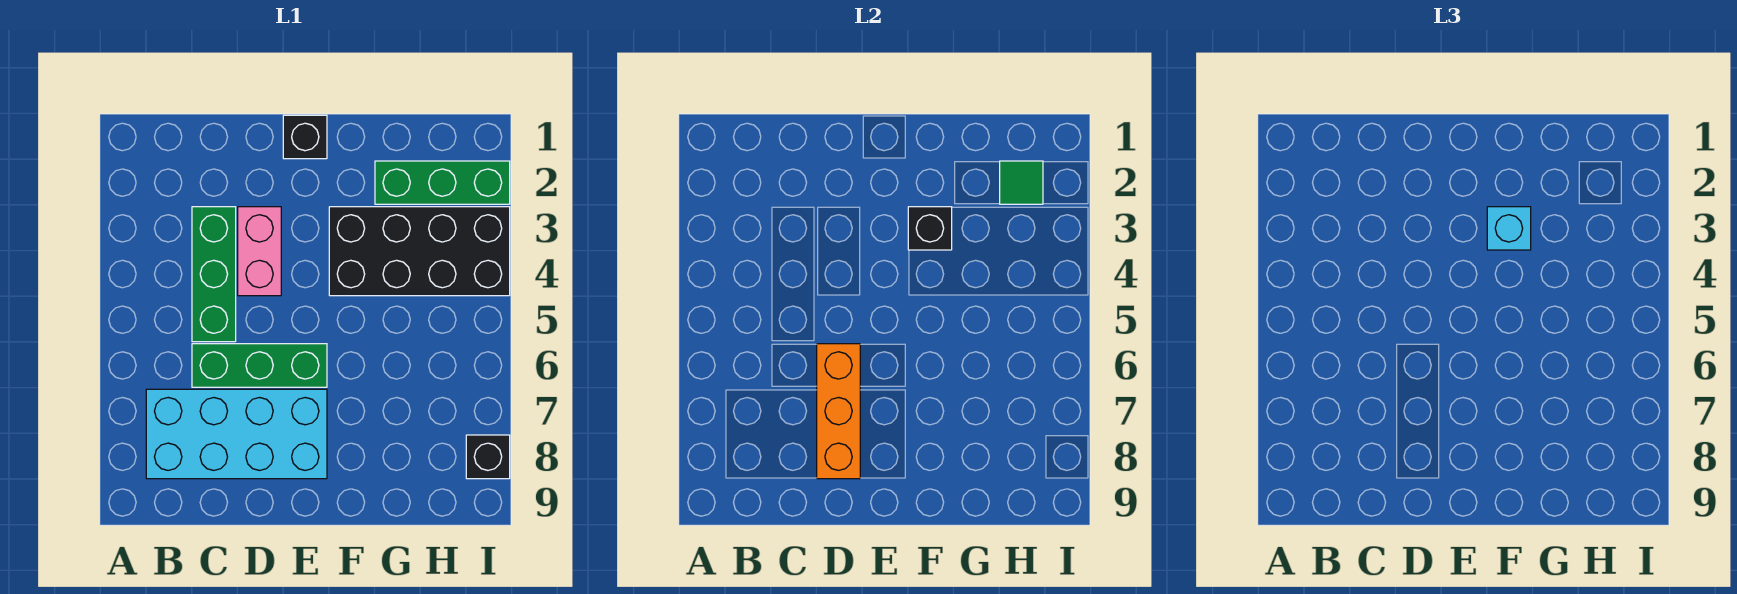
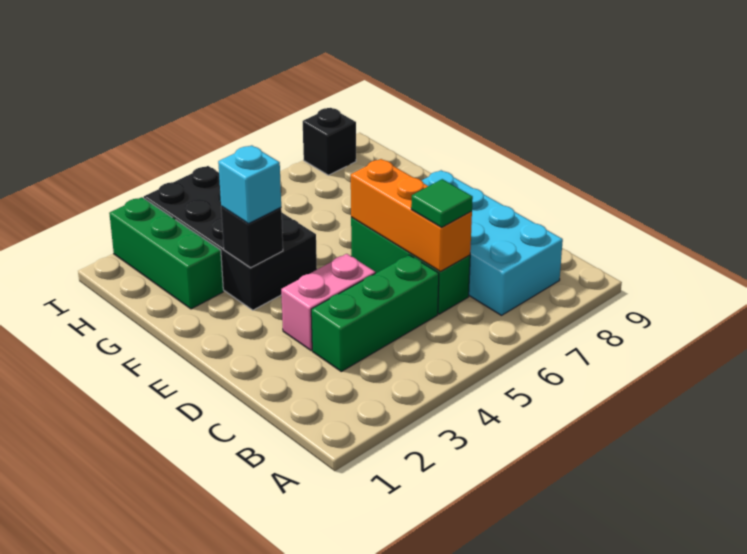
orange 1x3 brick [817,344,860,479] -> orange 1x3 brick turned to [351,159,472,272]
black 1x1 brick [283,115,327,159] -> none
green 1x1 tile [1000,161,1043,204] -> green 1x1 tile moved to [411,179,473,227]

